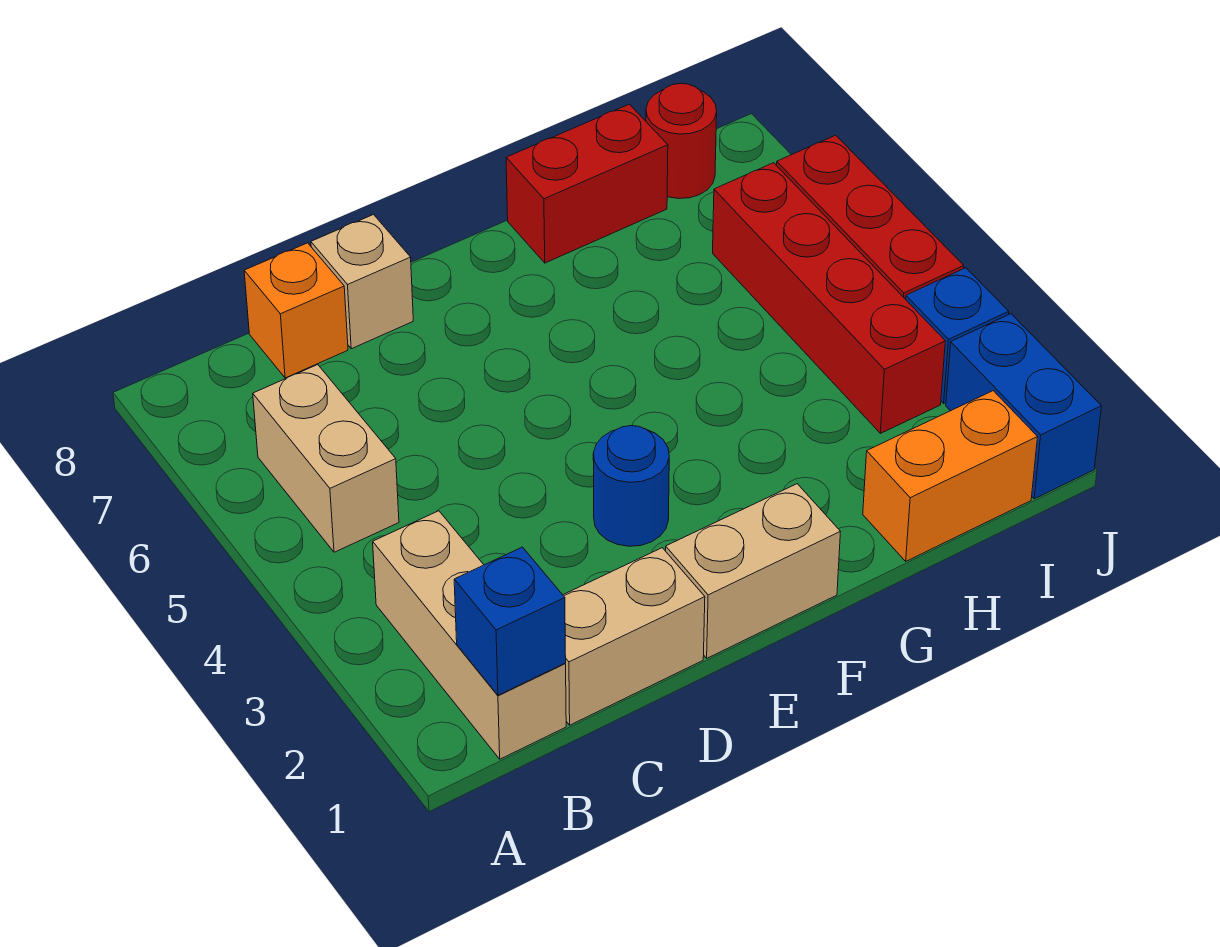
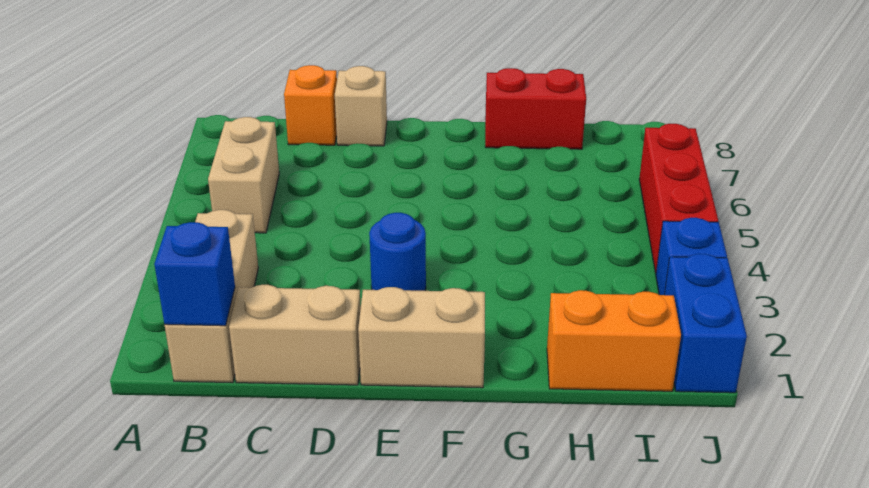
red 1x4 brick [713,163,945,433] -> none
red 1x1 round brick [646,84,717,199] -> none

